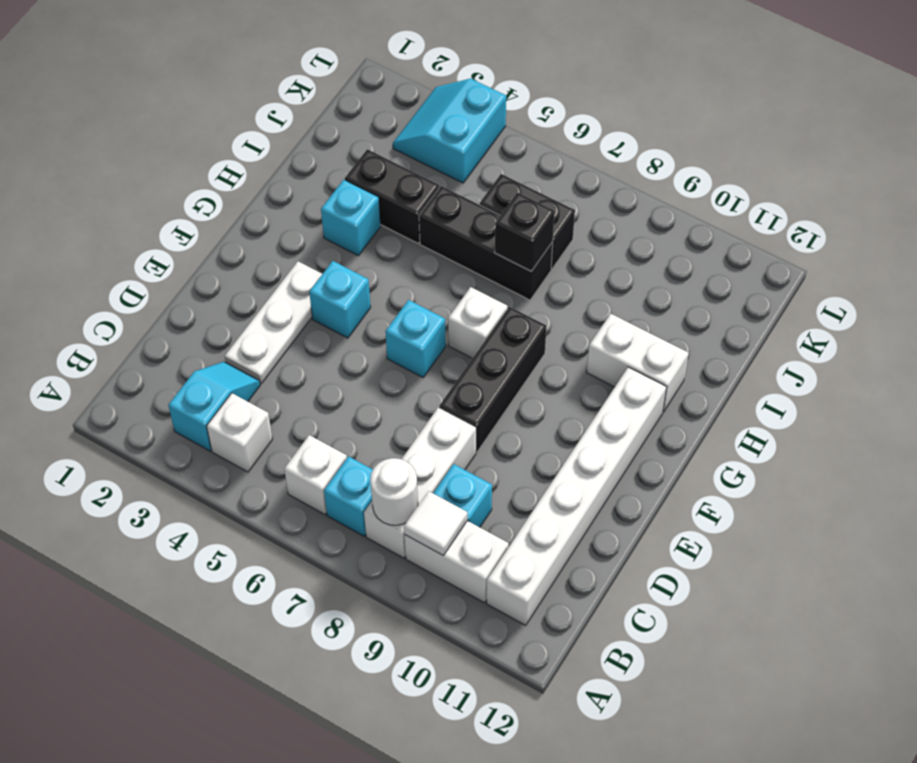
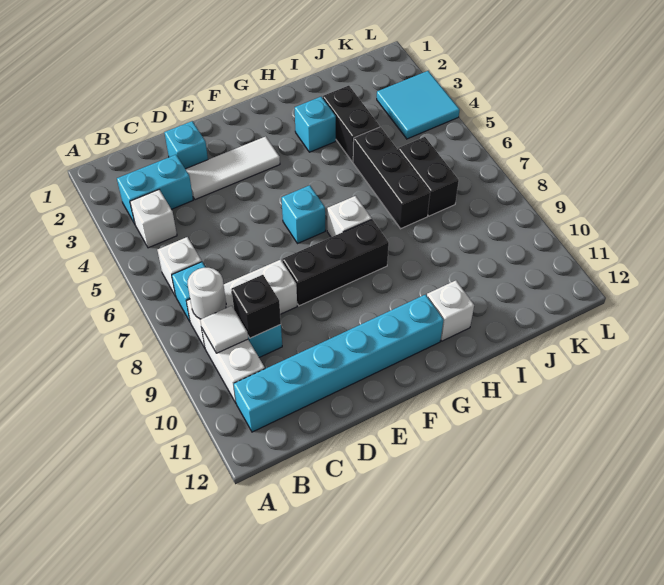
cyan 1x2 slope [168,362,260,451] -> cyan 1x2 brick [117,155,193,224]
white 1x6 brick [487,367,667,625] -> cyan 1x6 brick [234,295,443,432]
white 1x3 plate [225,262,322,383] -> white 1x3 tile [186,136,280,200]
cyan 1x1 brick [309,261,371,338] -> cyan 1x1 brick moved to [164,121,208,169]
white 1x2 brick [587,314,688,412] -> white 1x1 brick [427,280,474,341]
black 1x1 brick [495,193,555,271] -> black 1x1 brick moved to [231,275,281,338]
cyan 2x2 slope [393,79,506,183] -> cyan 2x2 tile [377,71,460,139]

